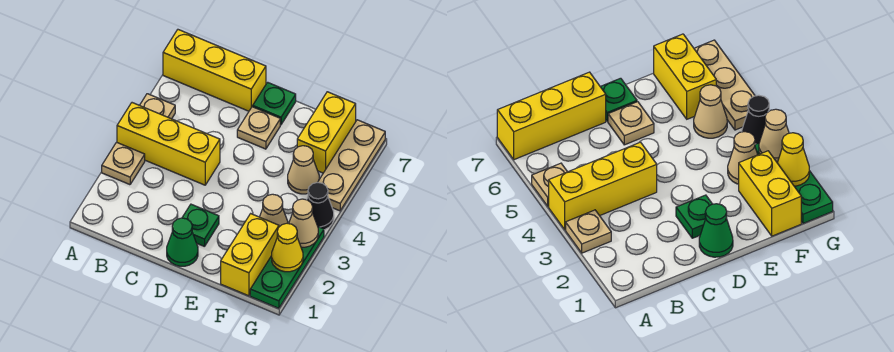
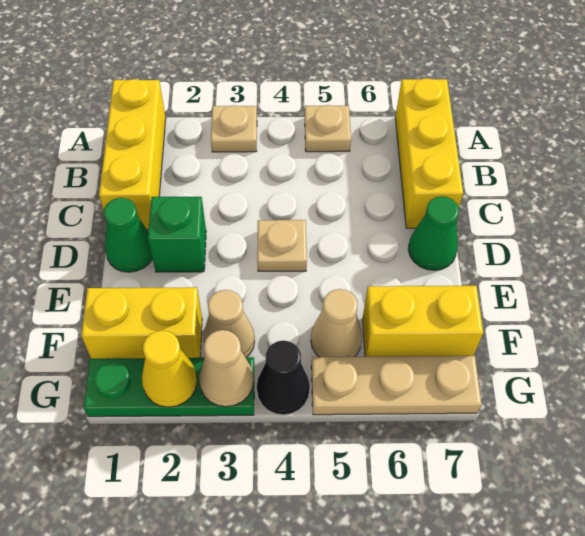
yellow 1x3 brick [117,103,220,185] -> yellow 1x3 brick moved to [99,79,166,230]
green 1x1 plate [182,204,219,247] -> green 1x1 brick [148,197,206,272]
tan 1x1 plate [237,107,280,149] -> tan 1x1 plate moved to [257,220,307,271]
green 1x1 plate [253,82,296,125] -> green 1x1 cone [408,196,459,270]

